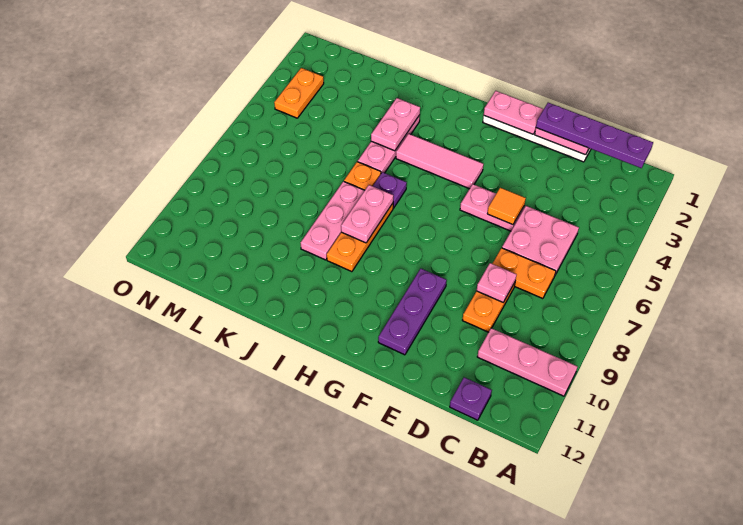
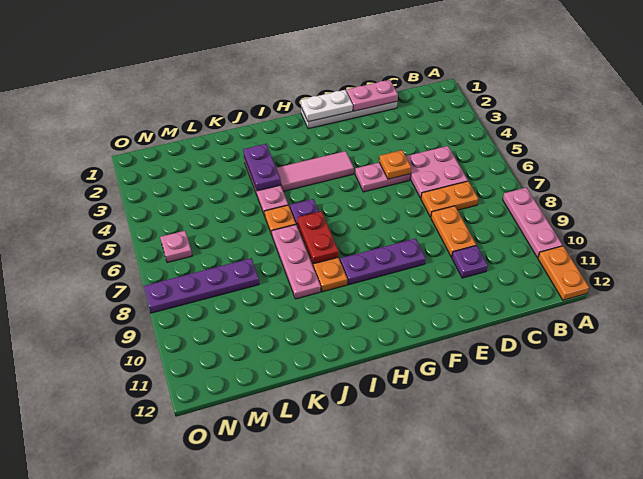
pink 1x3 plate [477,328,577,396] -> pink 1x3 plate turned to [503,188,562,257]
purple 1x4 plate [536,103,653,168] -> purple 1x4 plate moved to [144,258,259,313]
purple 1x1 plate [450,377,492,420] -> purple 1x1 plate moved to [452,245,488,278]
pink 1x1 plate [477,263,517,302] -> pink 1x1 plate moved to [160,231,192,263]
orange 1x1 tile [487,188,526,225] -> orange 1x1 plate [379,150,411,179]
pink 1x2 plate [484,91,544,134] -> white 1x2 plate [301,90,353,122]
purple 1x3 plate [378,269,447,355] -> purple 1x3 plate turned to [340,238,426,285]
pink 1x2 plate [341,185,393,243] -> red 1x2 plate [297,211,339,264]
pink 1x2 plate [371,98,420,151] -> purple 1x2 plate [243,144,281,191]
orange 1x2 plate [274,68,324,118] -> orange 1x2 plate moved to [538,246,589,300]

